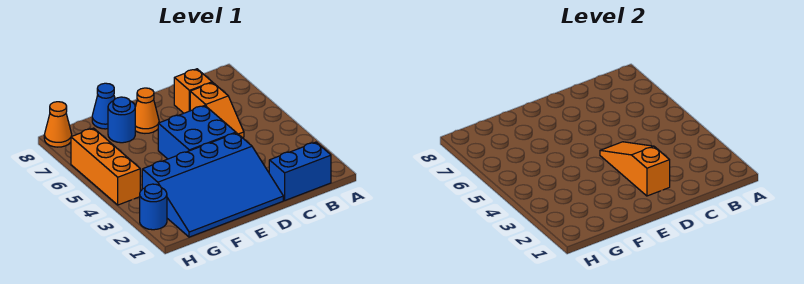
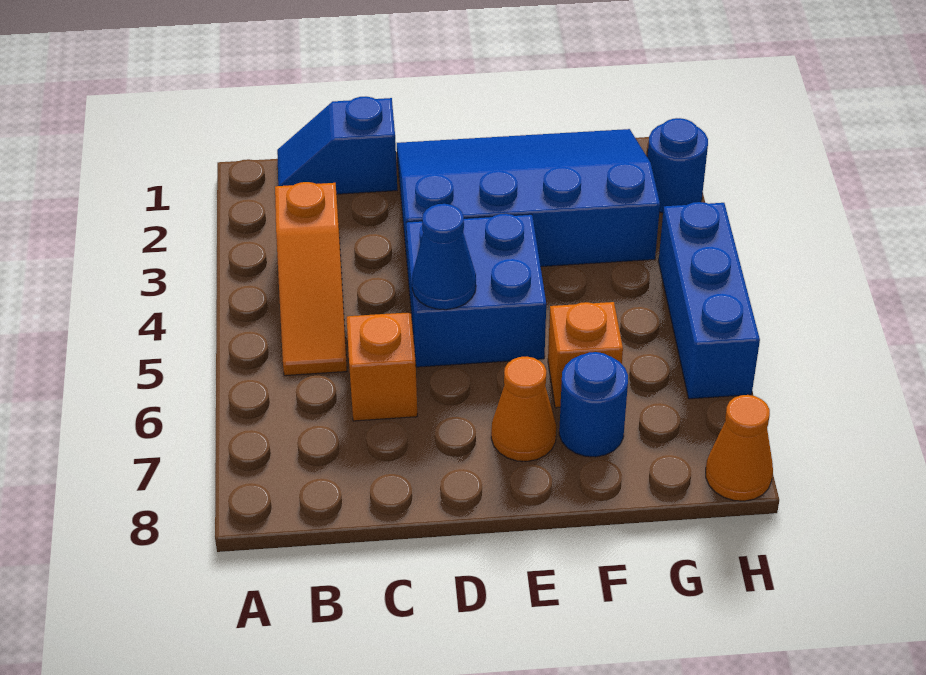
blue 1x2 brick [269,142,331,200] -> blue 1x2 slope [277,97,397,194]
orange 1x1 brick [174,69,212,113] -> orange 1x1 brick moved to [548,302,623,408]
orange 1x3 slope [600,142,670,196] -> orange 1x3 slope moved to [275,182,347,376]
blue 1x1 cone [92,83,115,129] -> blue 1x1 cone moved to [412,204,476,310]
orange 1x3 brick [71,128,140,205] -> blue 1x3 brick [659,202,760,399]

